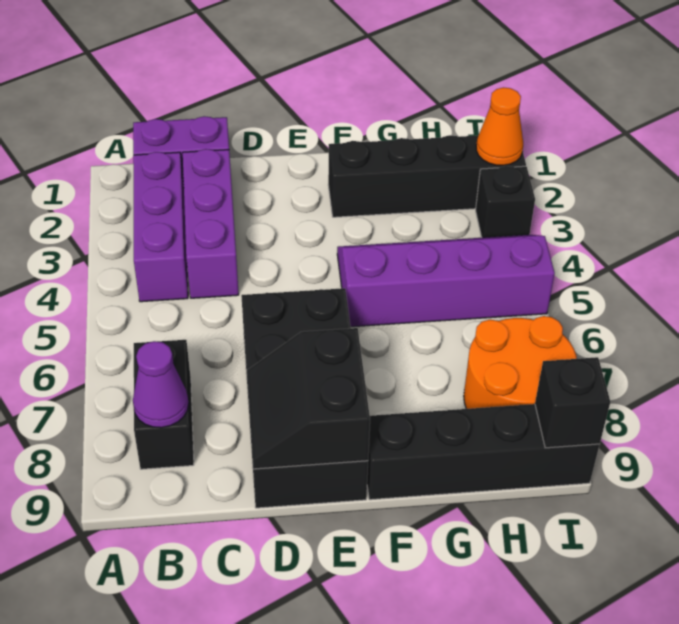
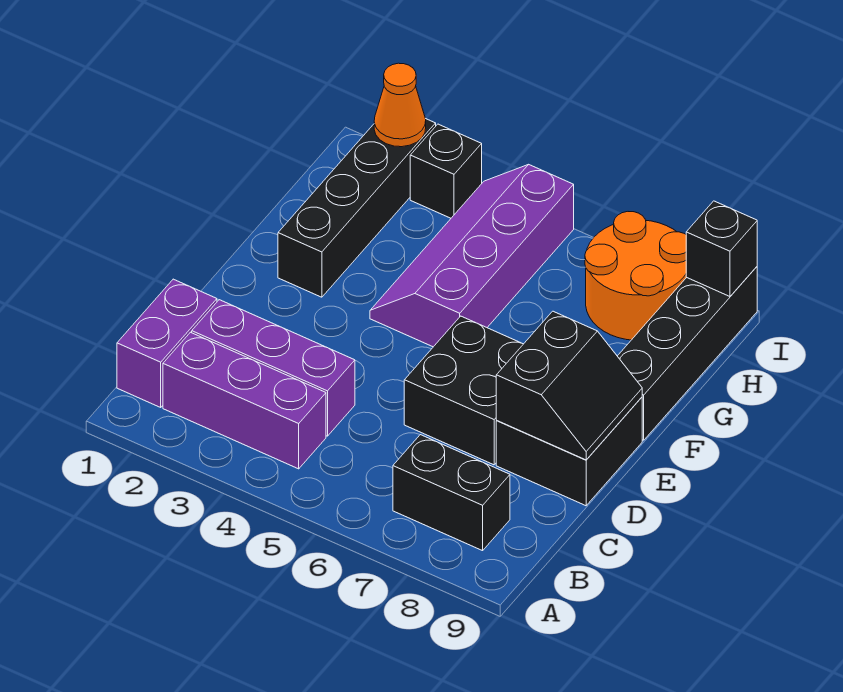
purple 1x1 cone [133,341,189,428] -> none
black 2x2 slope [247,328,370,469] -> black 2x2 slope turned to [496,311,642,460]

